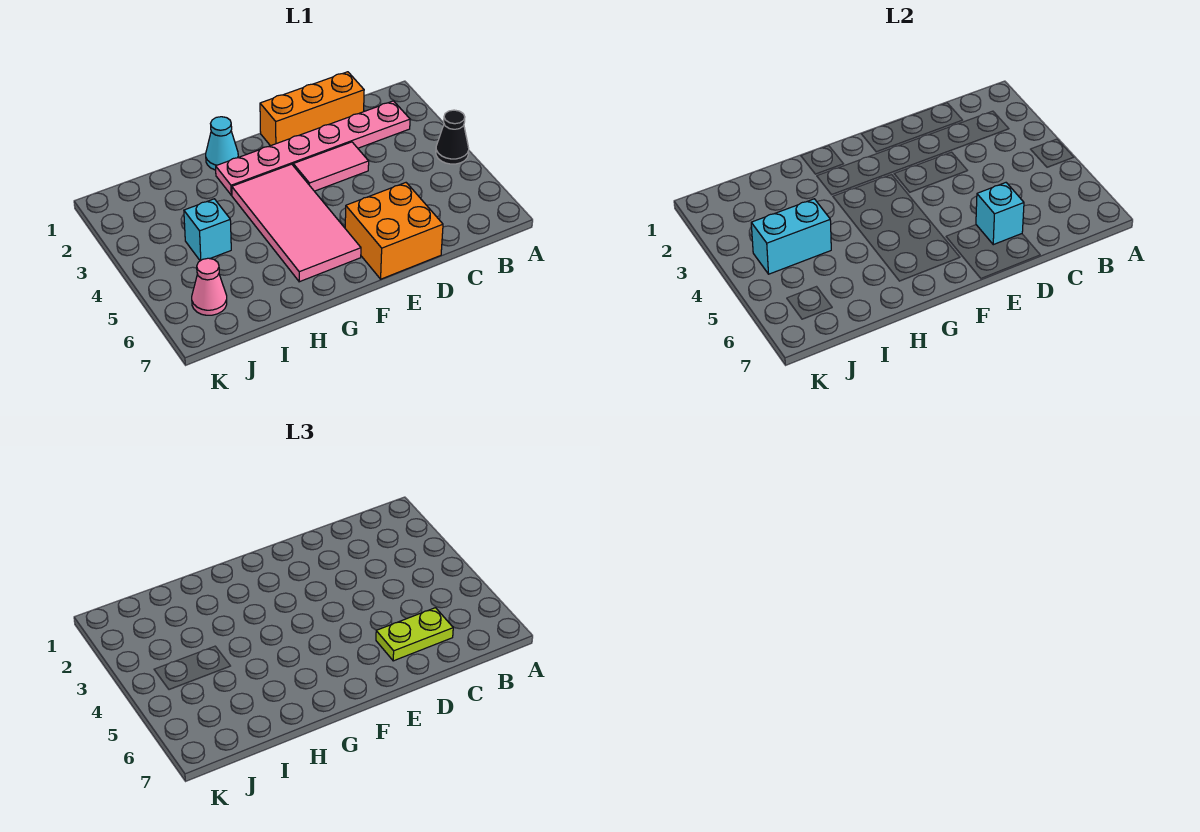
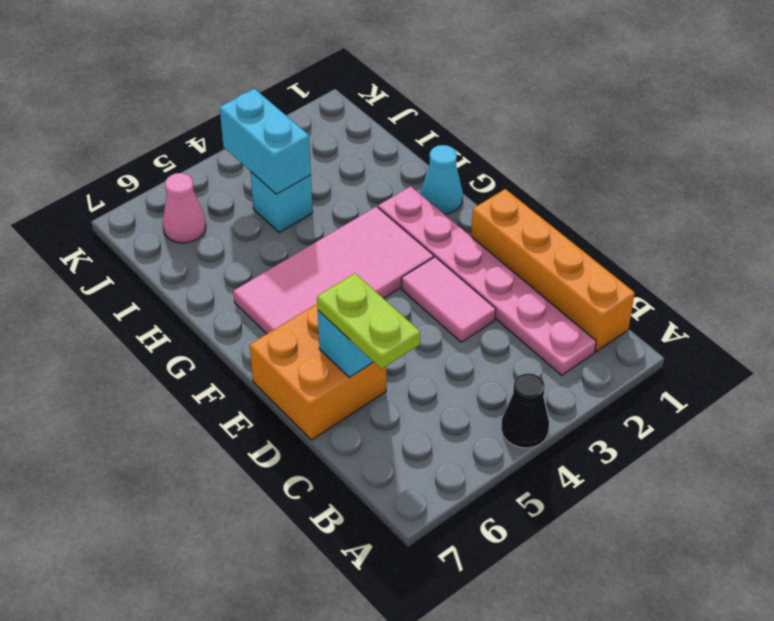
orange 1x3 brick [260,72,364,146] -> orange 1x4 brick [471,189,635,352]

